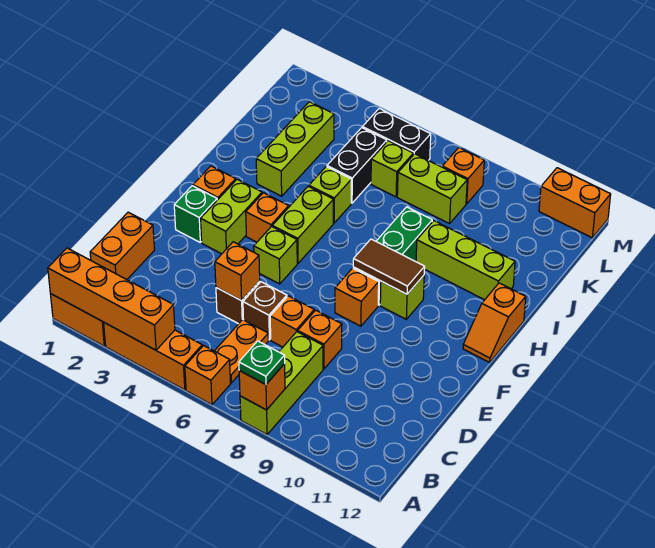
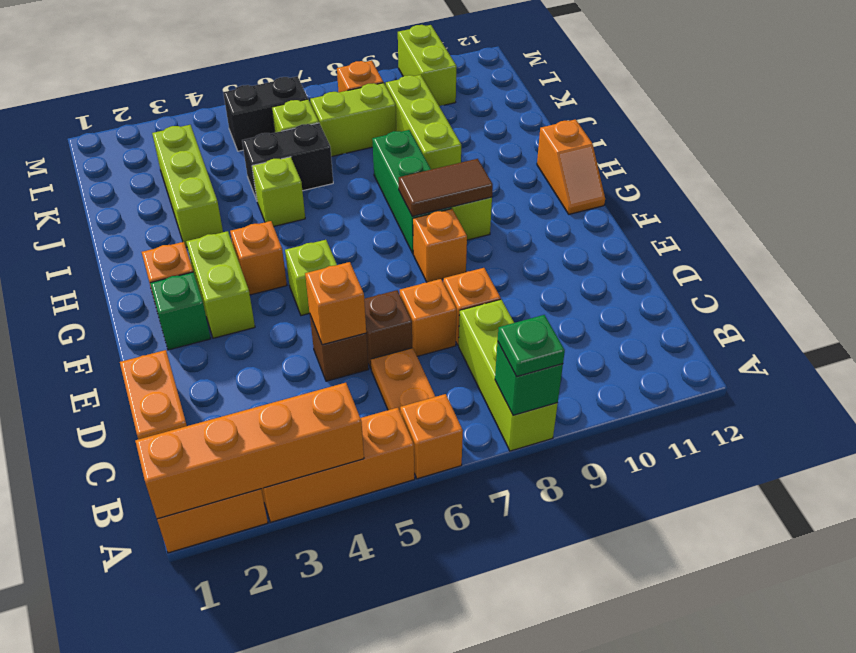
orange 1x1 brick [239,364,285,410] -> green 1x1 brick [495,342,563,415]
lime 1x2 brick [272,186,334,263] -> lime 1x2 brick moved to [398,25,457,106]
lime 1x3 brick [416,221,515,300] -> lime 1x3 brick turned to [386,75,461,170]
black 1x2 brick [327,128,387,203] -> black 1x2 brick turned to [242,123,333,200]
orange 1x2 brick [539,168,611,238] -> none

